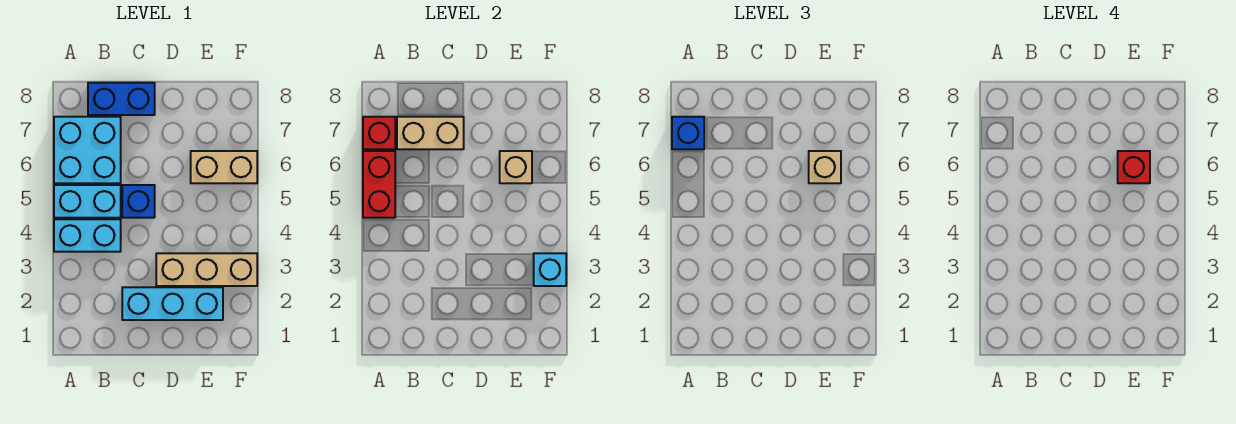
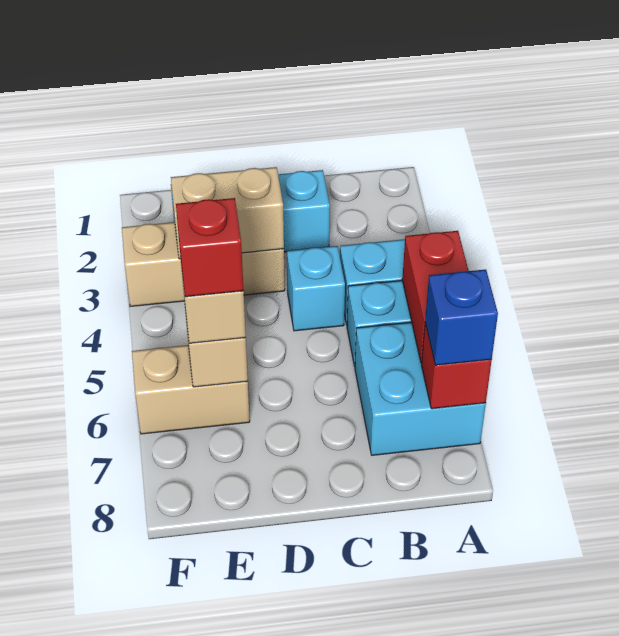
tan 1x2 brick [397,117,464,149] -> tan 1x2 brick moved to [171,167,284,259]
blue 1x2 brick [88,83,155,115] -> none
blue 1x1 brick [122,185,155,218] -> none
cyan 1x1 brick [534,253,566,286] -> cyan 1x1 brick moved to [287,246,345,331]

